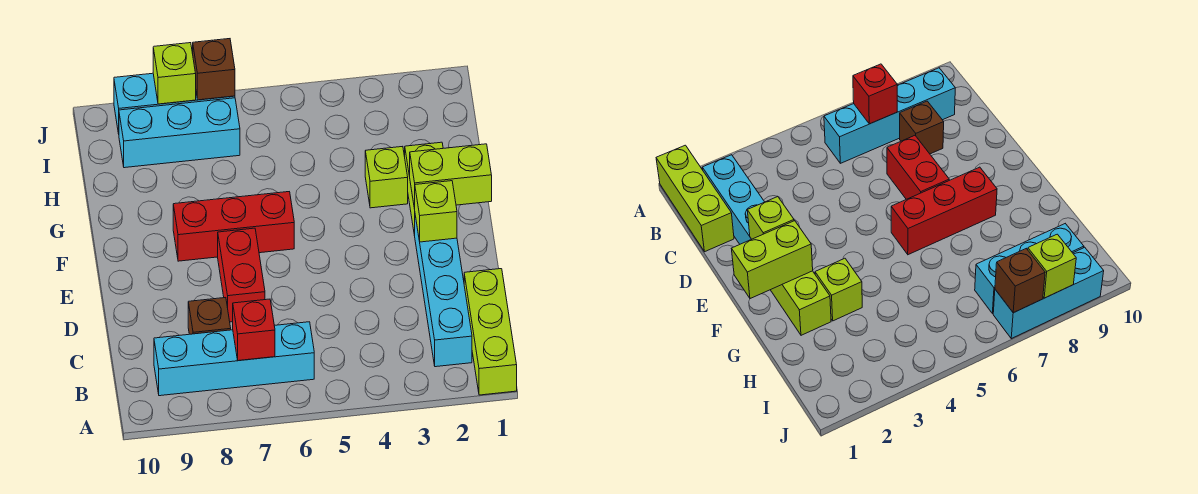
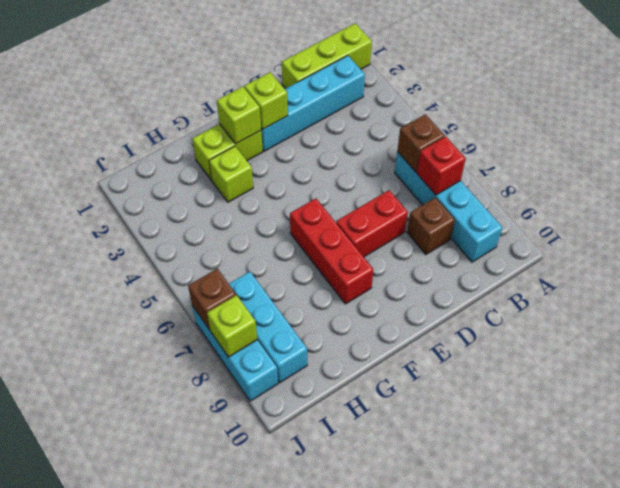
none -> brown 1x1 brick [397,114,445,172]
lime 1x2 brick [410,144,492,209] -> lime 1x1 brick [217,87,261,144]

